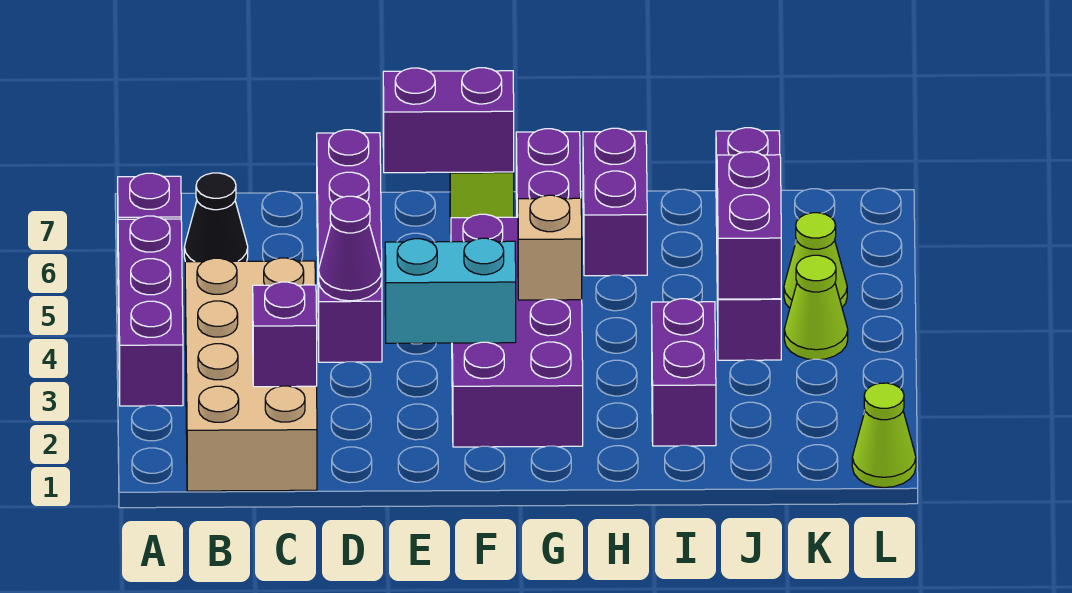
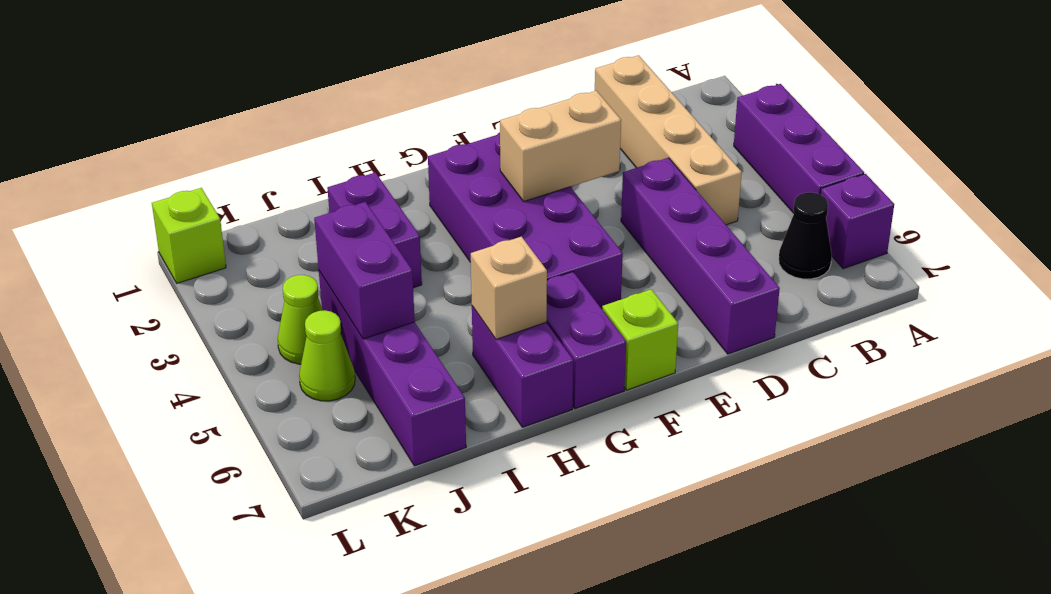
tan 2x4 brick [185,258,317,491] -> tan 1x4 brick [595,55,742,225]
purple 1x1 brick [253,282,317,387] -> none
purple 1x1 cone [319,196,382,301] -> none
cyan 1x2 brick [385,238,516,343] -> tan 1x2 brick [500,91,621,201]
purple 1x2 brick [383,68,514,173] -> none
tan 1x1 brick [518,195,582,300] -> tan 1x1 brick moved to [471,237,547,339]
lime 1x1 cone [852,383,916,488] -> lime 1x1 brick [152,188,226,283]

